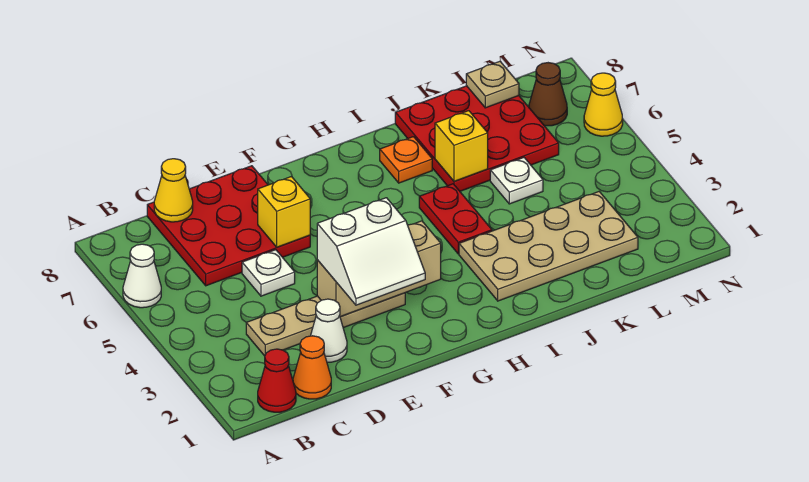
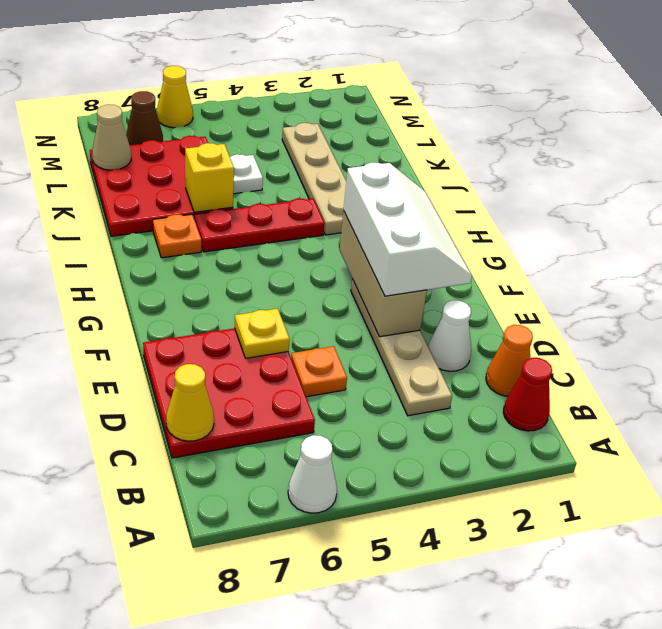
white 1x1 plate [242,250,295,296] -> orange 1x1 plate [291,346,347,397]
white 2x2 slope [317,198,425,305] -> white 2x3 slope [344,162,472,296]
yellow 1x1 brick [258,176,310,247] -> yellow 1x1 plate [235,308,290,358]
tan 2x4 plate [459,192,638,301] -> tan 1x4 plate [282,122,346,235]
red 1x2 plate [419,184,492,254] -> red 1x3 plate [194,199,325,252]
tan 1x1 plate [466,61,519,108] -> tan 1x1 cone [92,104,131,170]

